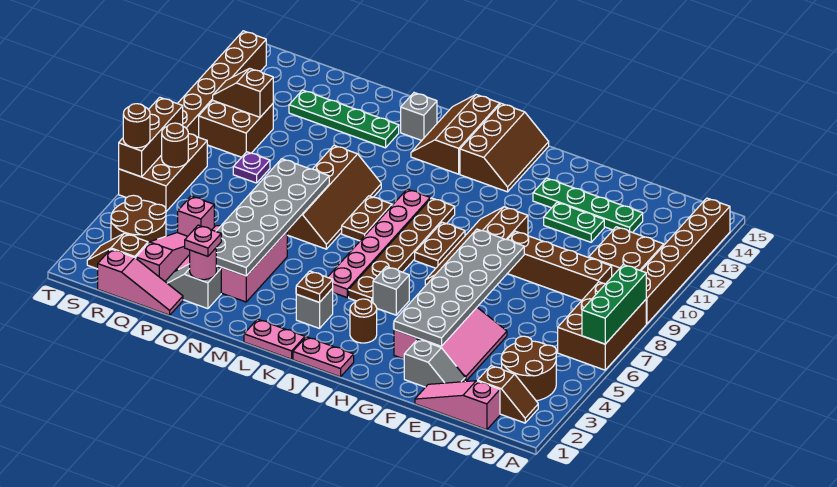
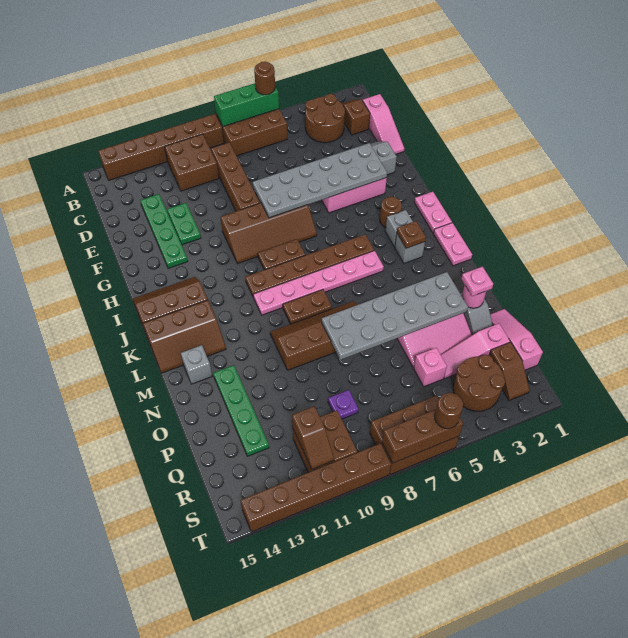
grey 1x1 brick [373,267,409,315] -> grey 1x1 brick moved to [385,210,413,247]
brown 1x1 round brick [162,123,188,167] -> brown 1x1 round brick moved to [254,61,275,95]

